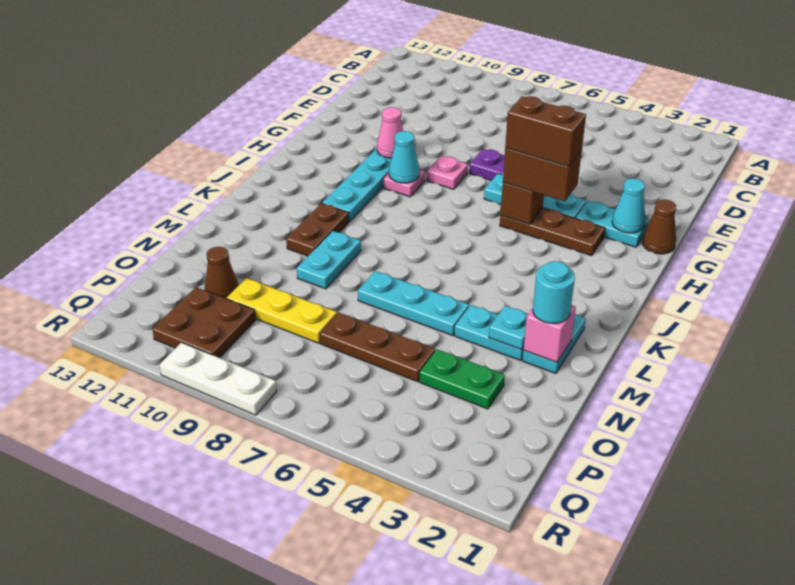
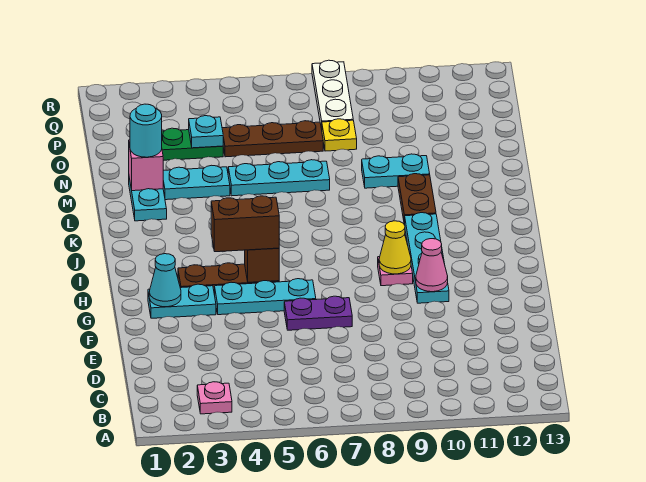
brown 1x1 cone [643,199,676,254] -> none
pink 1x1 plate [427,156,468,189] -> pink 1x1 plate moved to [197,382,232,414]
brown 1x2 brick [505,96,586,167] -> none
cyan 1x1 cone [389,131,419,183] -> yellow 1x1 cone [379,221,411,274]
cyan 1x2 plate [297,231,361,289] -> cyan 1x2 plate turned to [362,154,430,188]
cyan 1x1 plate [489,306,528,350] -> cyan 1x1 plate moved to [189,116,223,148]
yellow 1x3 plate [227,278,337,343] -> yellow 1x1 plate [322,119,357,151]
brown 1x1 cone [205,247,239,299] -> none
brown 2x2 plate [152,287,256,358] -> none
white 1x3 plate [159,342,277,415] -> white 1x3 plate turned to [312,60,353,129]

